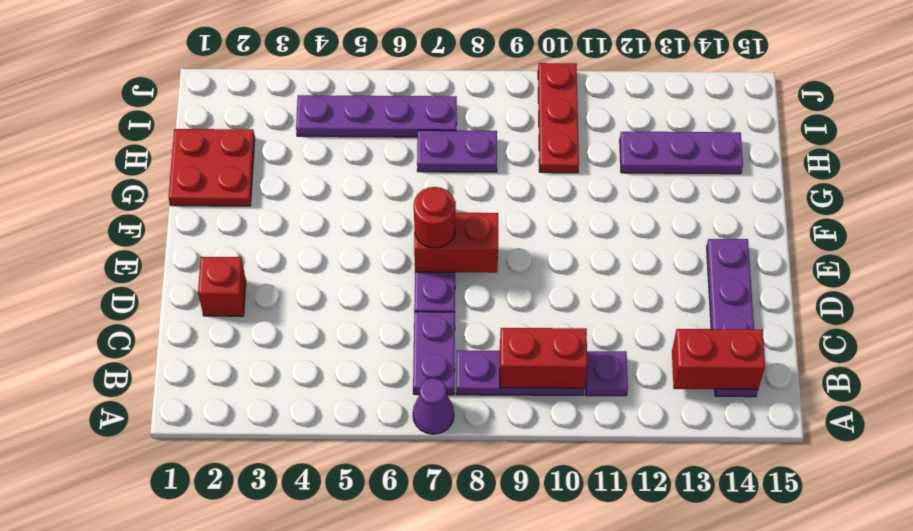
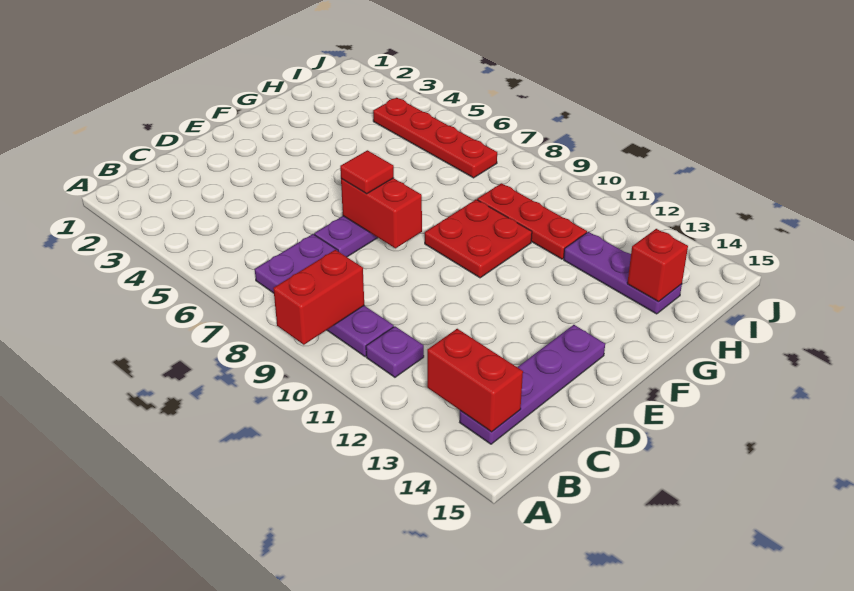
purple 1x1 cone [413,378,454,434] -> none
red 1x2 brick [500,328,587,388] -> red 1x2 brick turned to [273,250,364,345]
red 1x1 brick [198,257,246,316] -> red 1x1 brick moved to [627,229,688,302]
red 1x1 round brick [414,187,456,248] -> red 1x1 tile [340,150,394,194]
red 2x2 plate [168,129,255,206] -> red 2x2 plate moved to [425,200,532,278]
purple 1x2 plate [417,130,497,172] -> none
red 1x3 plate [538,63,579,173] -> red 1x3 plate turned to [477,183,587,259]
purple 1x4 plate [296,95,457,137] -> red 1x4 plate [373,98,497,178]

